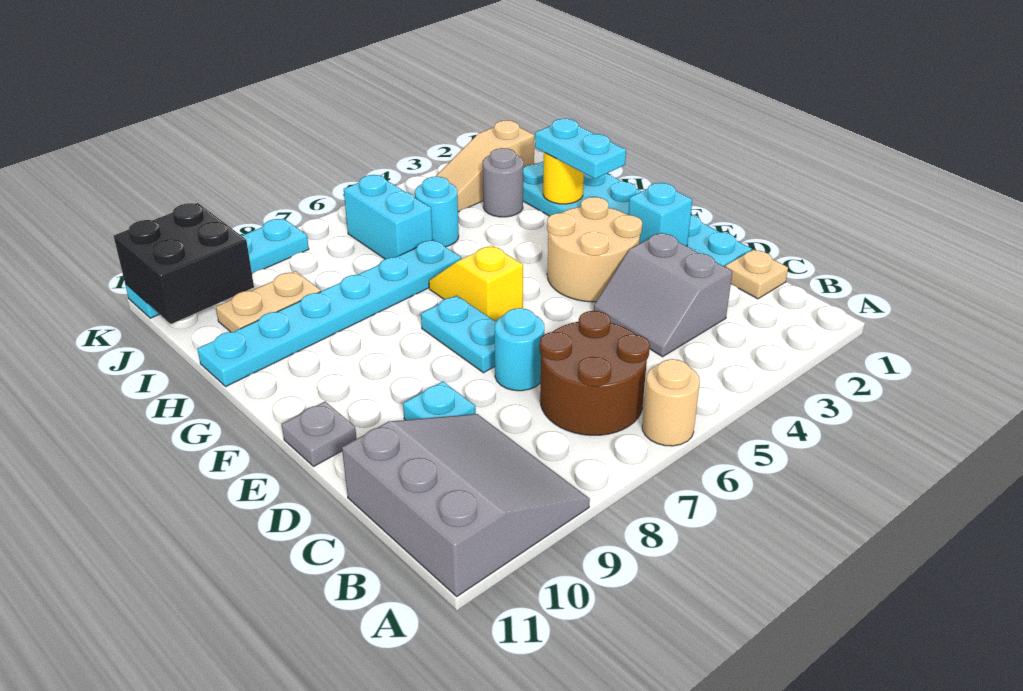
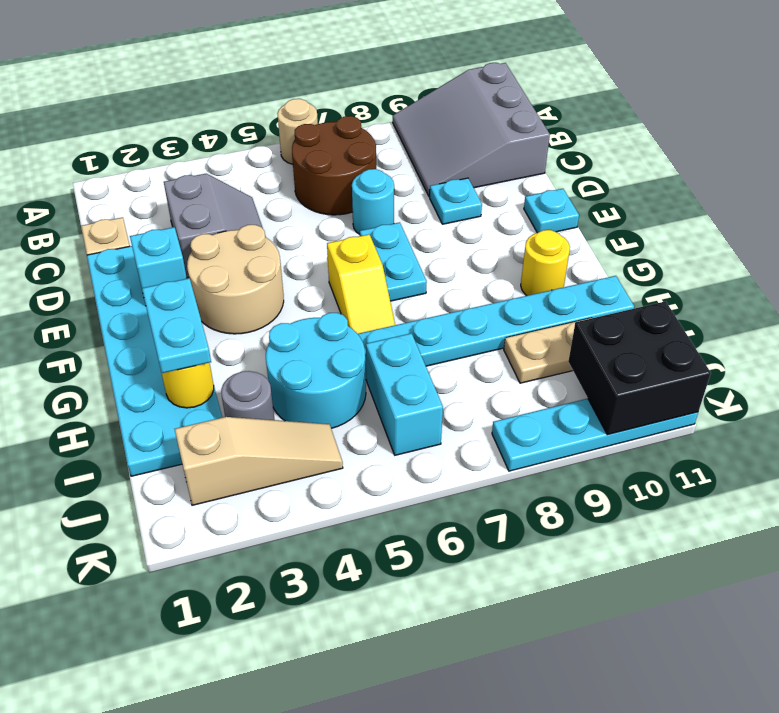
grey 1x1 plate [282,402,357,467] -> cyan 1x1 plate [524,189,579,233]
none -> yellow 1x1 round brick [521,230,570,296]
cyan 1x1 round brick [415,177,459,247] -> cyan 2x2 round brick [266,313,366,428]

